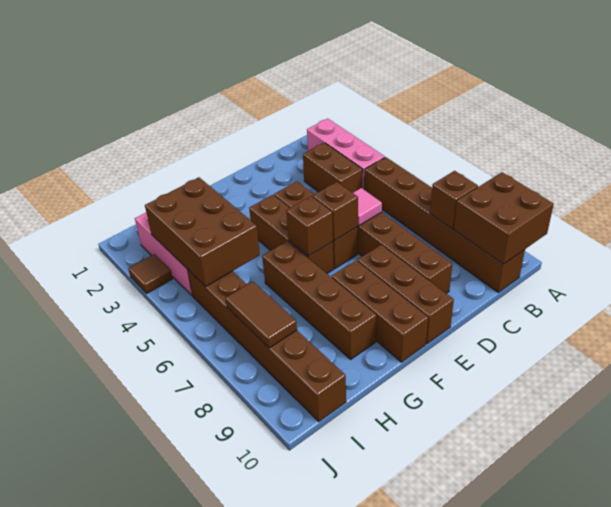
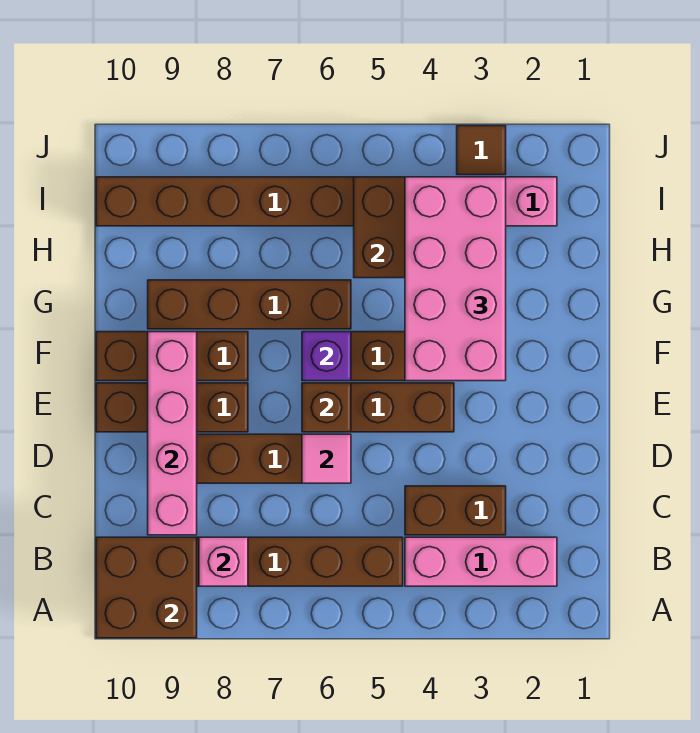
brown 1x1 brick [430,171,478,229] -> pink 1x1 brick [199,537,248,586]
none -> pink 1x4 brick [148,332,197,535]
none -> pink 2x4 brick [405,177,506,381]
brown 1x1 brick [286,196,333,256] -> purple 1x1 brick [302,332,351,381]
brown 1x2 tile [225,281,297,348] -> none

